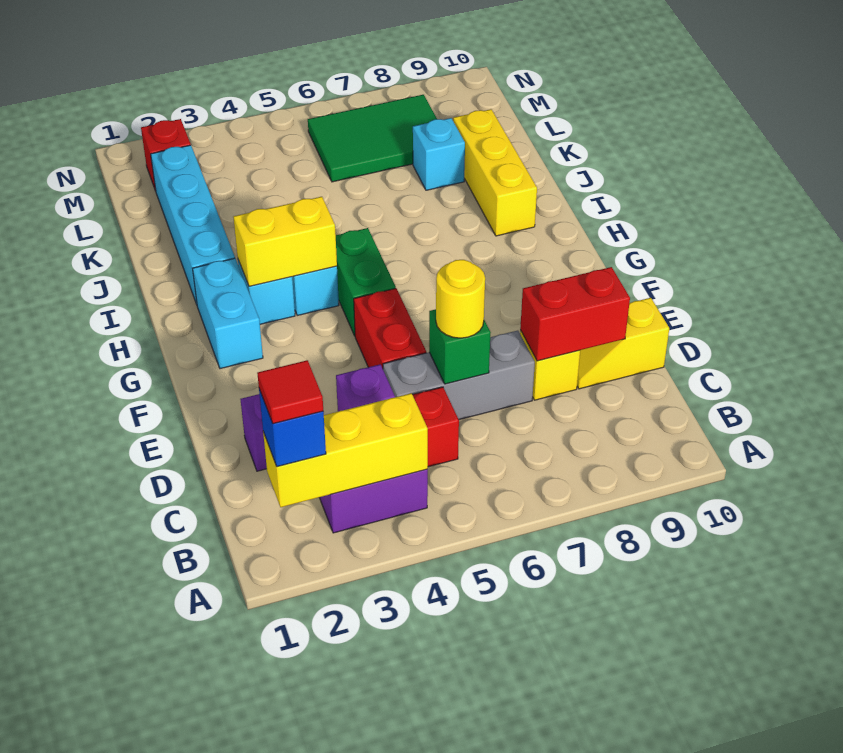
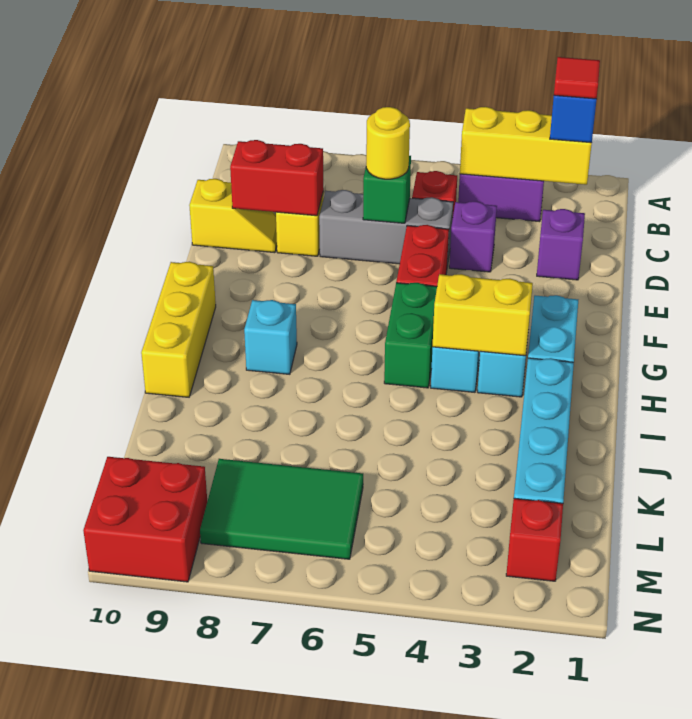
yellow 1x3 brick [453,109,537,236] -> yellow 1x3 brick moved to [141,262,216,397]
cyan 1x1 brick [413,118,465,190] -> cyan 1x1 brick moved to [244,300,297,374]
none -> red 2x2 brick [83,457,207,582]

